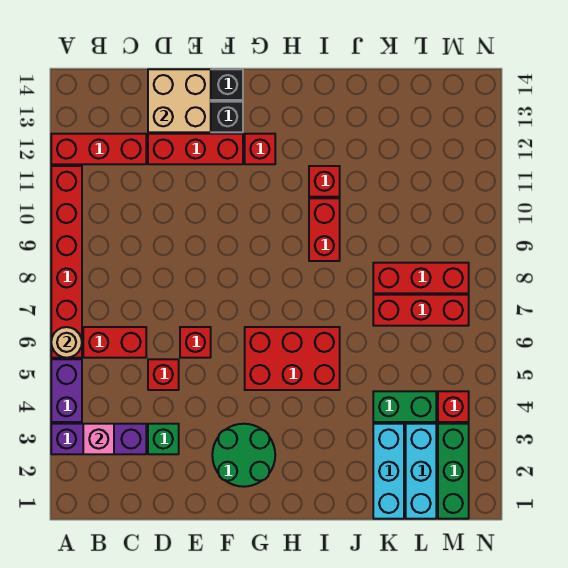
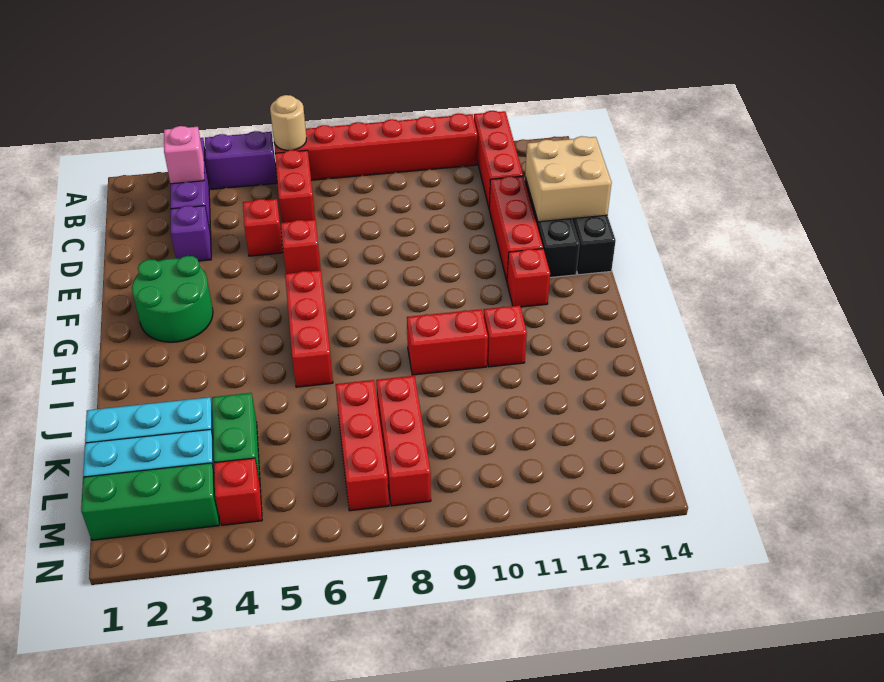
green 1x1 brick [148,424,179,454] -> purple 1x1 brick [171,206,211,261]
red 2x3 brick [245,327,340,390] -> red 1x3 brick [285,270,333,387]

